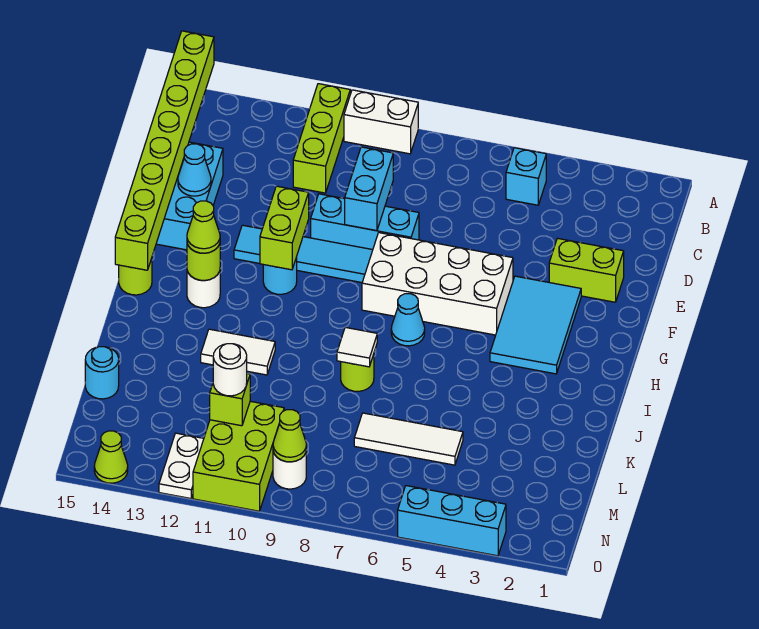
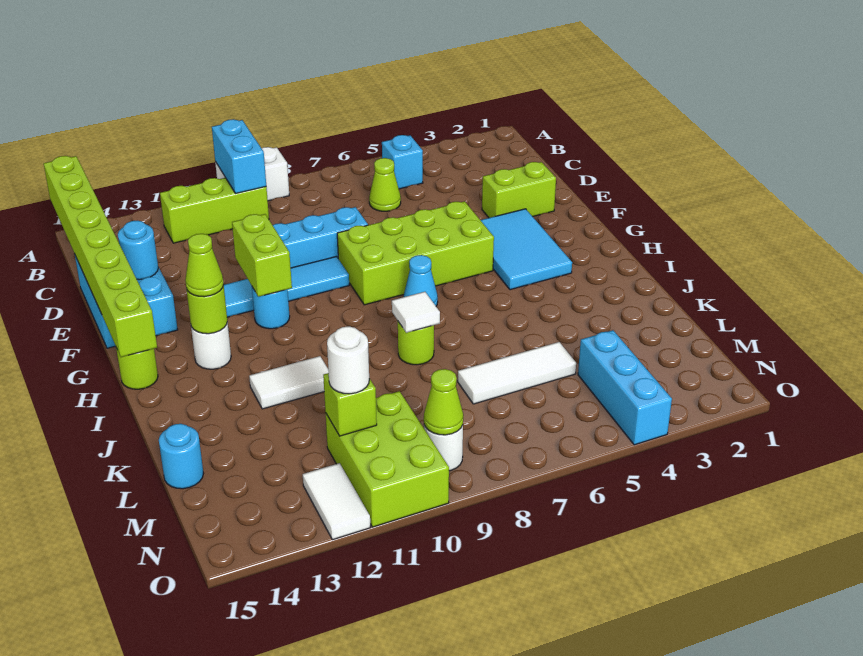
lime 1x3 brick [293,84,350,193] -> lime 1x3 brick turned to [160,178,269,243]
cyan 1x2 brick [345,147,393,231] -> cyan 1x2 brick moved to [212,119,266,193]
cyan 1x1 cone [178,144,211,196] -> cyan 1x1 round brick [118,221,158,280]
white 2x4 brick [362,233,513,335] -> lime 2x4 brick [337,201,494,305]
white 1x2 plate [159,433,204,498] -> white 1x2 tile [303,463,370,540]
cyan 1x3 brick [398,486,506,556] -> cyan 1x3 brick turned to [578,330,672,445]
lime 1x1 cone [94,431,128,483] -> lime 1x1 cone moved to [369,158,401,211]

